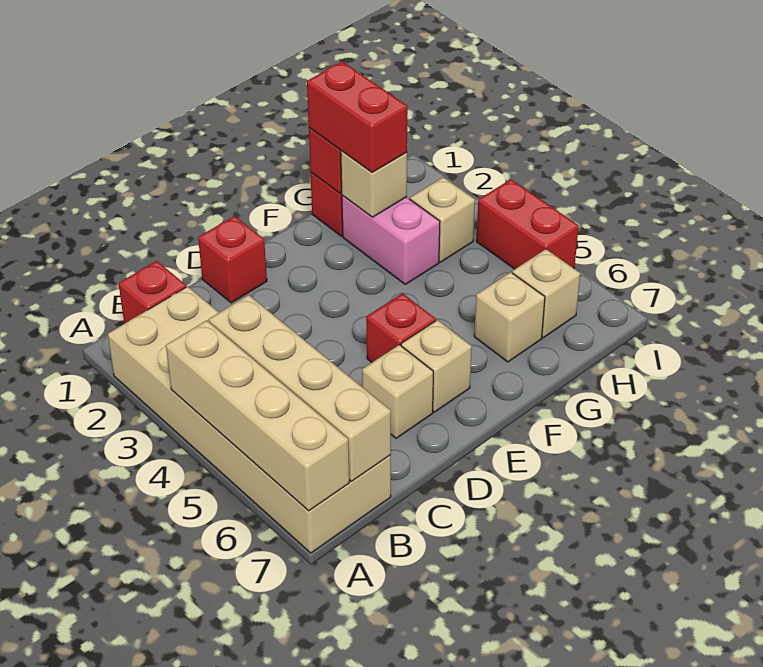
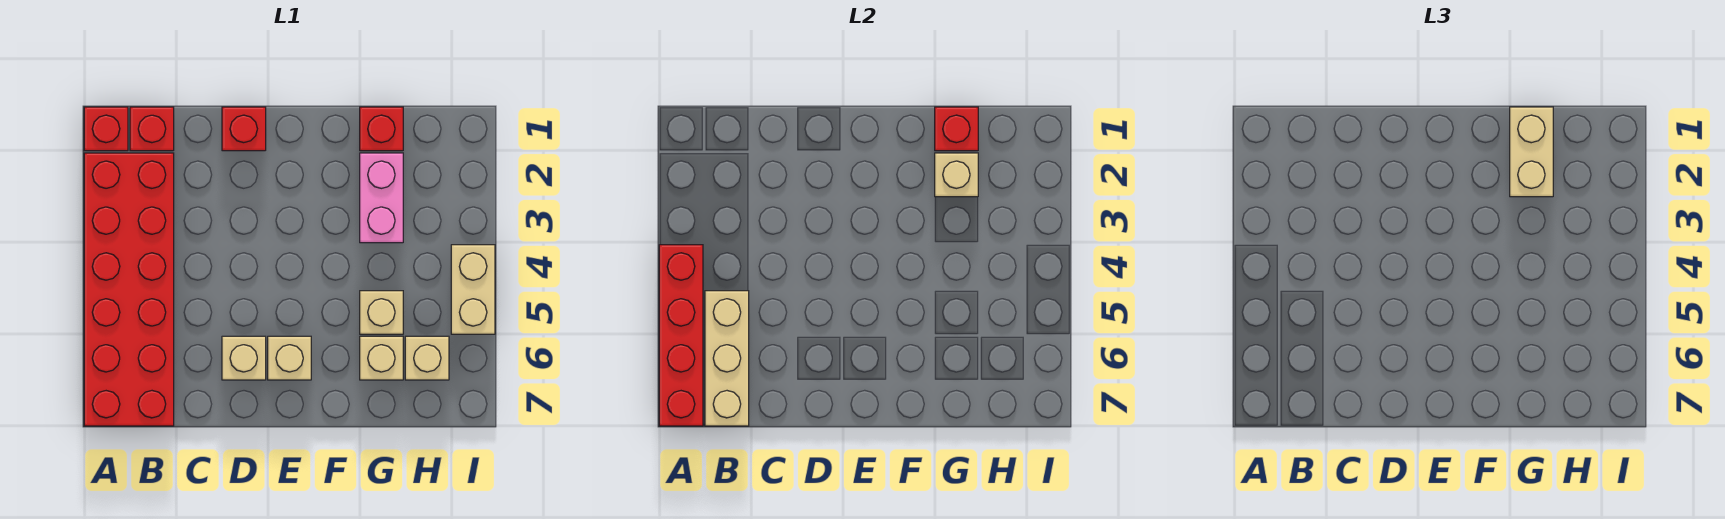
tan 2x6 brick [108,286,391,553] -> red 2x6 brick [84,153,174,426]
tan 1x4 brick [166,320,349,511] -> red 1x4 brick [659,245,703,426]
tan 1x4 brick [209,295,391,482] -> tan 1x3 brick [705,291,749,426]
red 1x1 brick [366,293,436,362] -> red 1x1 brick moved to [84,107,128,151]
red 1x2 brick [307,62,407,172] -> tan 1x2 brick [1510,107,1553,197]
tan 1x1 brick [410,177,475,262] -> tan 1x1 brick moved to [360,291,403,334]
red 1x2 brick [476,179,579,269] -> tan 1x2 brick [451,245,495,334]

